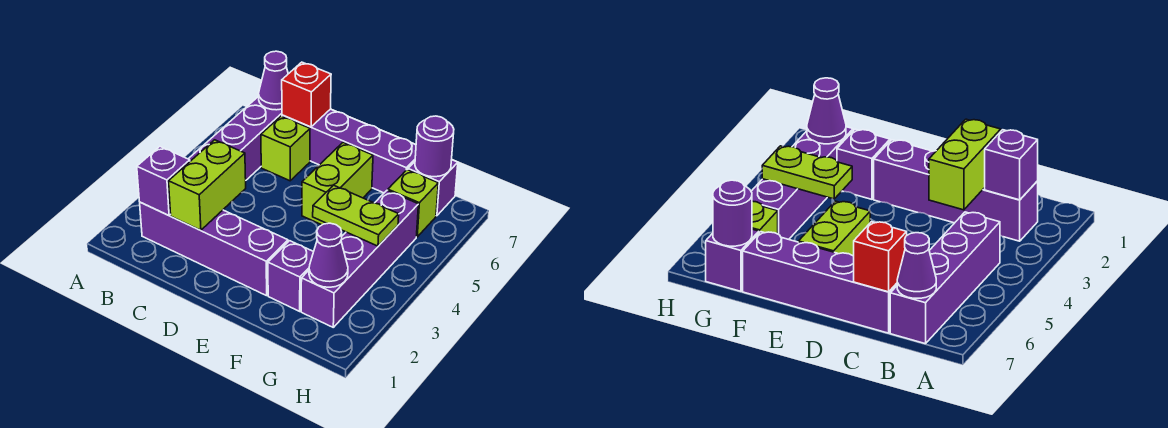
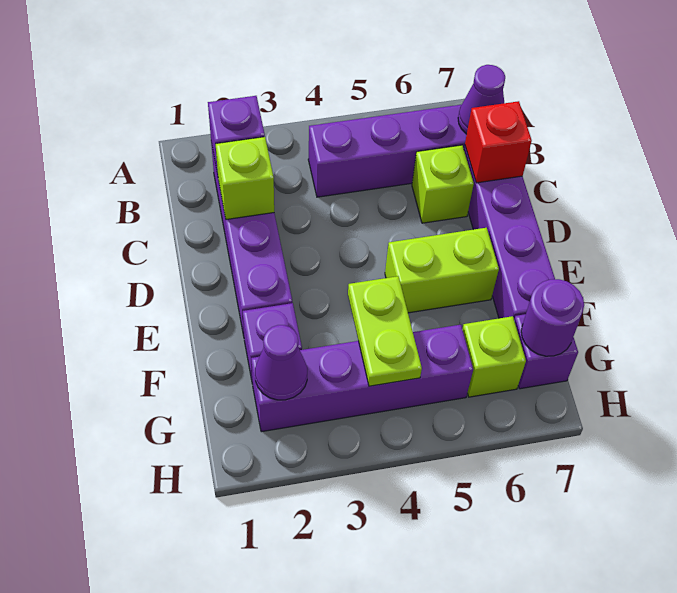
lime 1x2 brick [169,140,246,230] -> lime 1x1 brick [216,137,274,220]

